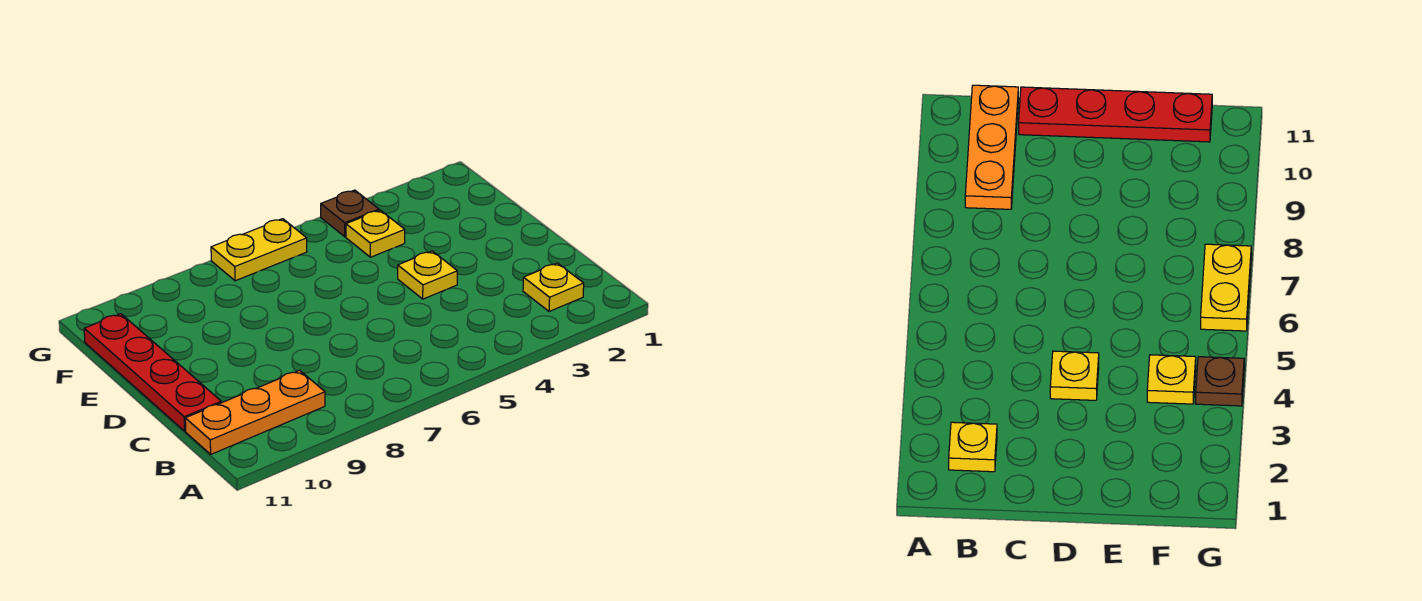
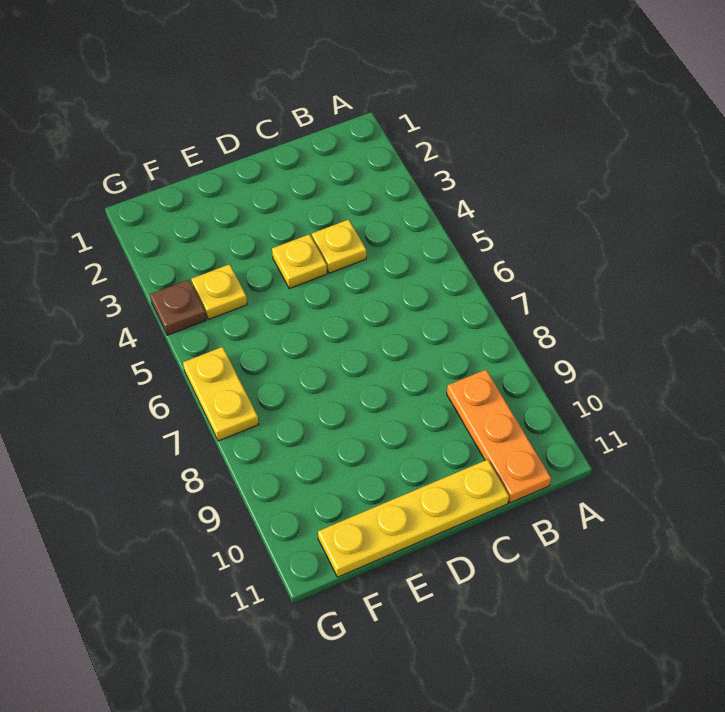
yellow 1x1 plate [523,263,584,312] -> yellow 1x1 plate moved to [312,220,366,273]
red 1x4 plate [84,314,221,431] -> yellow 1x4 plate [318,459,509,577]

